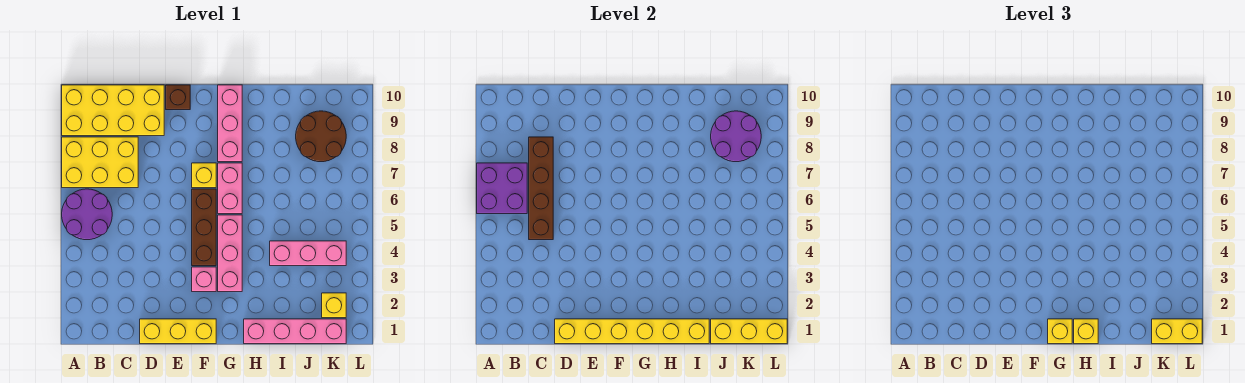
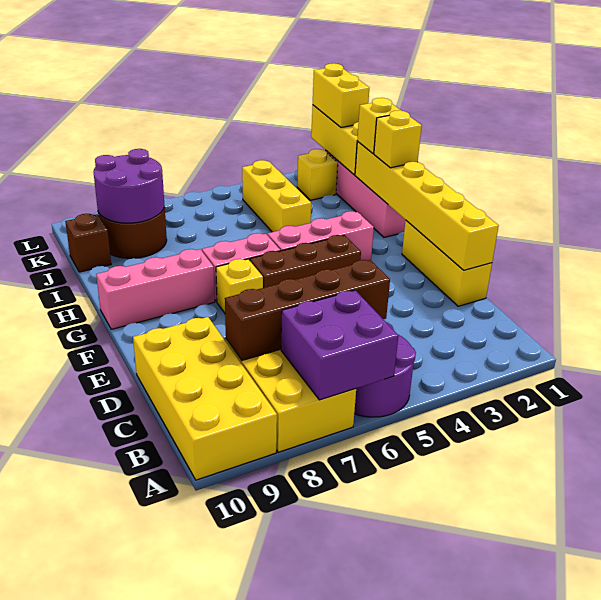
brown 1x1 brick [166,85,190,110] -> brown 1x1 brick moved to [65,214,111,272]
pink 1x1 brick [192,267,216,292] -> none
yellow 1x1 brick [1048,319,1072,344] -> yellow 1x1 brick moved to [357,98,401,154]
pink 1x3 brick [270,241,346,266] -> yellow 1x3 brick [242,160,311,232]

